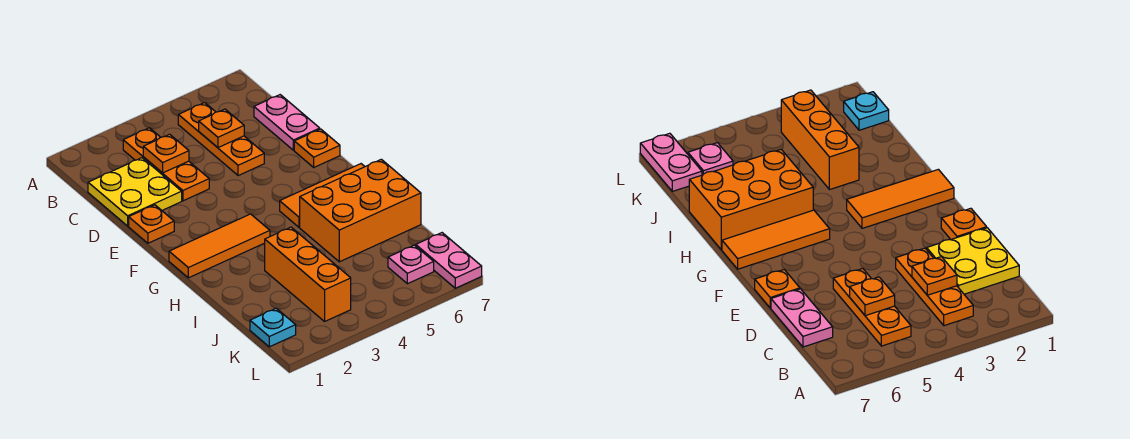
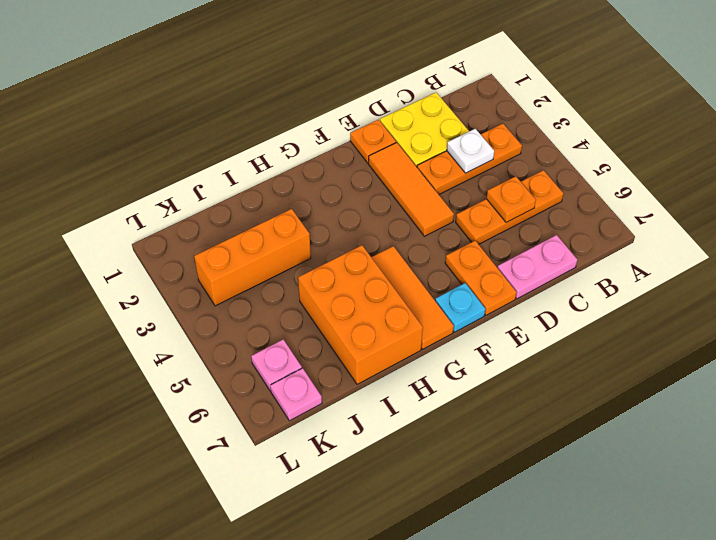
orange 1x1 plate [143,134,189,173] -> white 1x1 plate [447,129,494,173]
orange 1x1 plate [294,129,340,167] -> orange 1x2 plate [445,241,517,315]
orange 1x3 tile [169,214,270,278] -> orange 1x3 tile moved to [368,143,454,236]
cyan 1x1 plate [250,308,296,347] -> cyan 1x1 plate moved to [435,283,485,332]
pink 1x2 plate [416,233,482,288] -> pink 1x1 plate [270,368,322,421]

